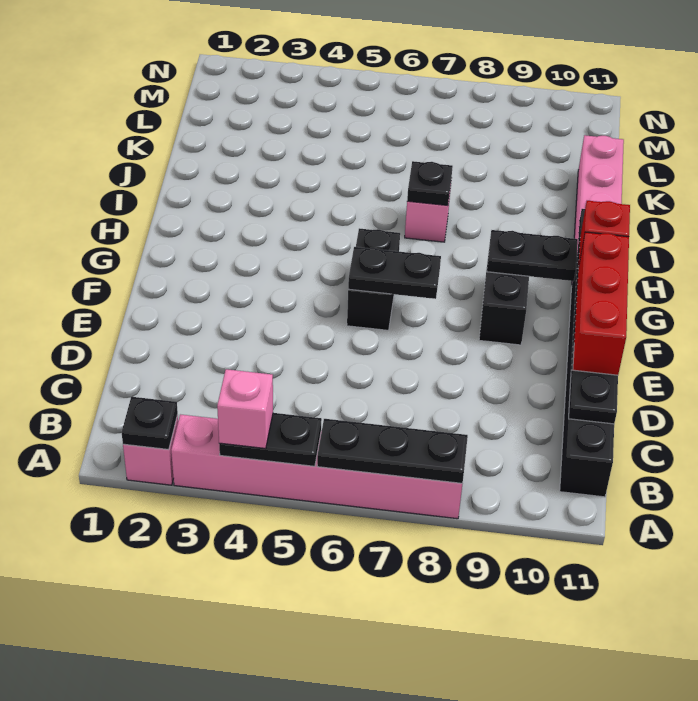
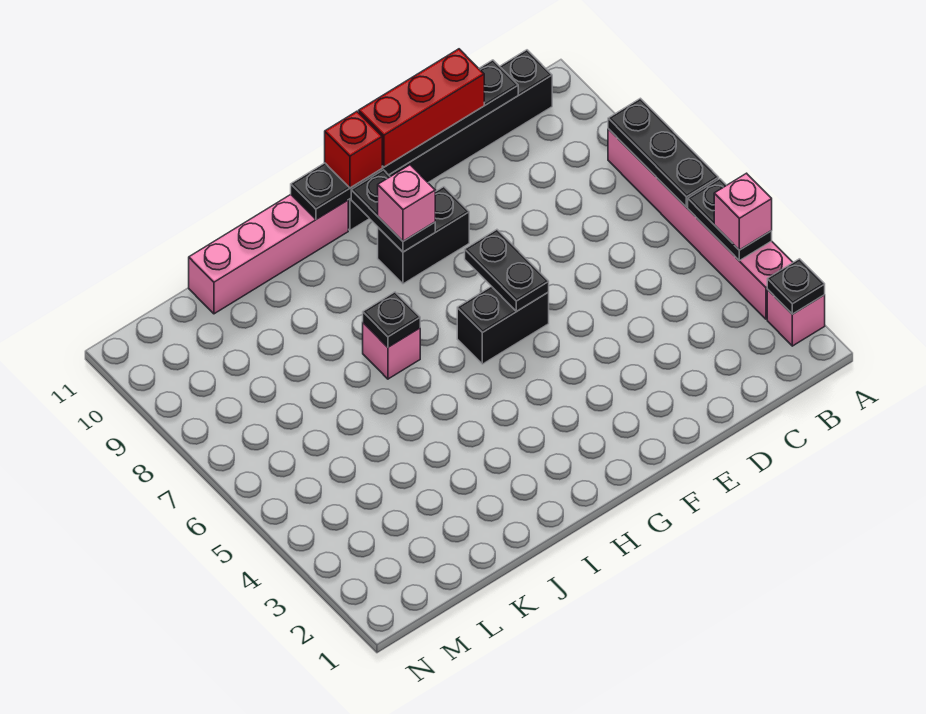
none -> pink 1x1 brick [378,165,435,241]

